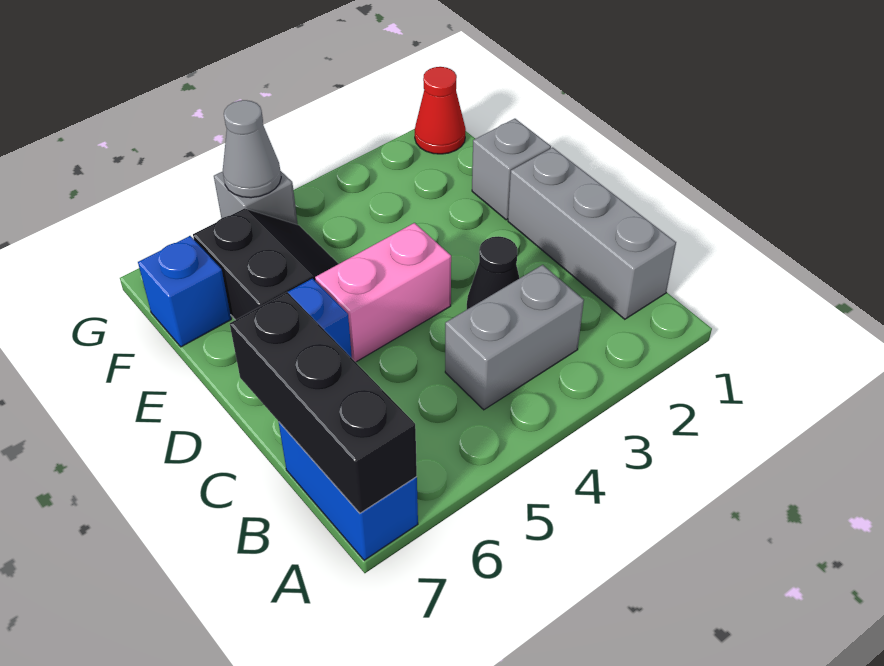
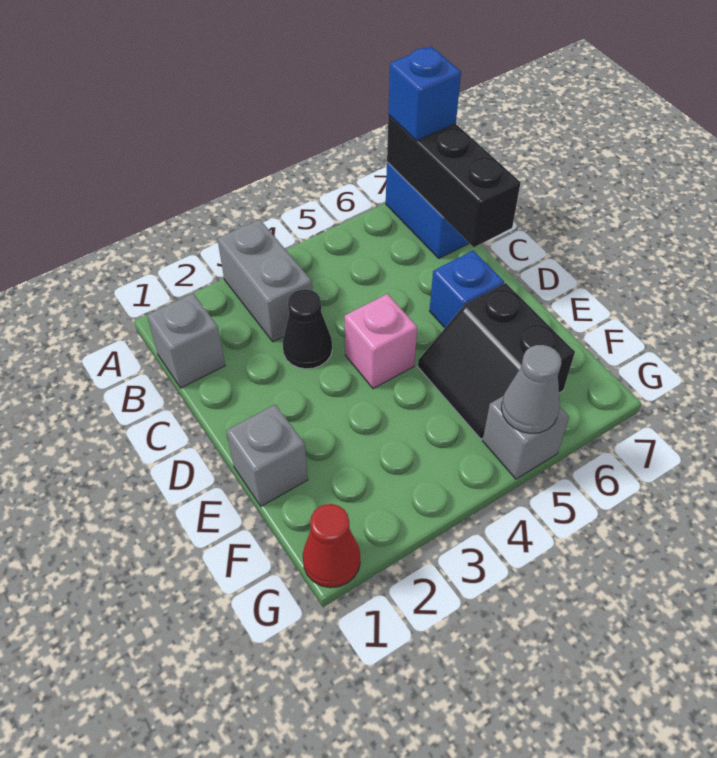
grey 1x3 brick [508,148,676,319] -> grey 1x1 brick [147,293,225,388]
grey 1x2 brick [445,265,584,410] -> grey 1x2 brick turned to [217,219,312,342]
pink 1x2 brick [315,223,451,362] -> pink 1x1 brick [345,294,417,389]
blue 1x1 brick [138,236,231,347] -> blue 1x1 brick moved to [388,46,461,141]

